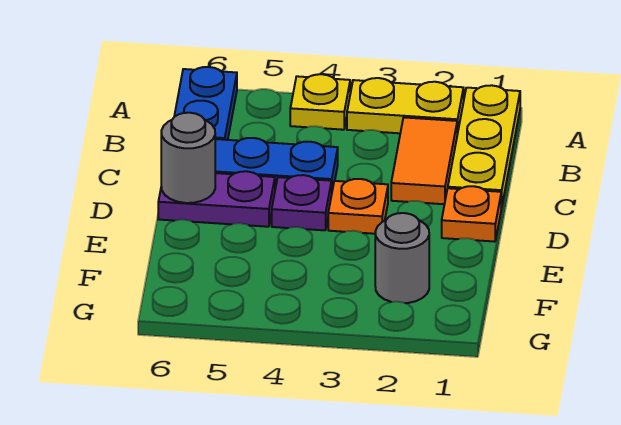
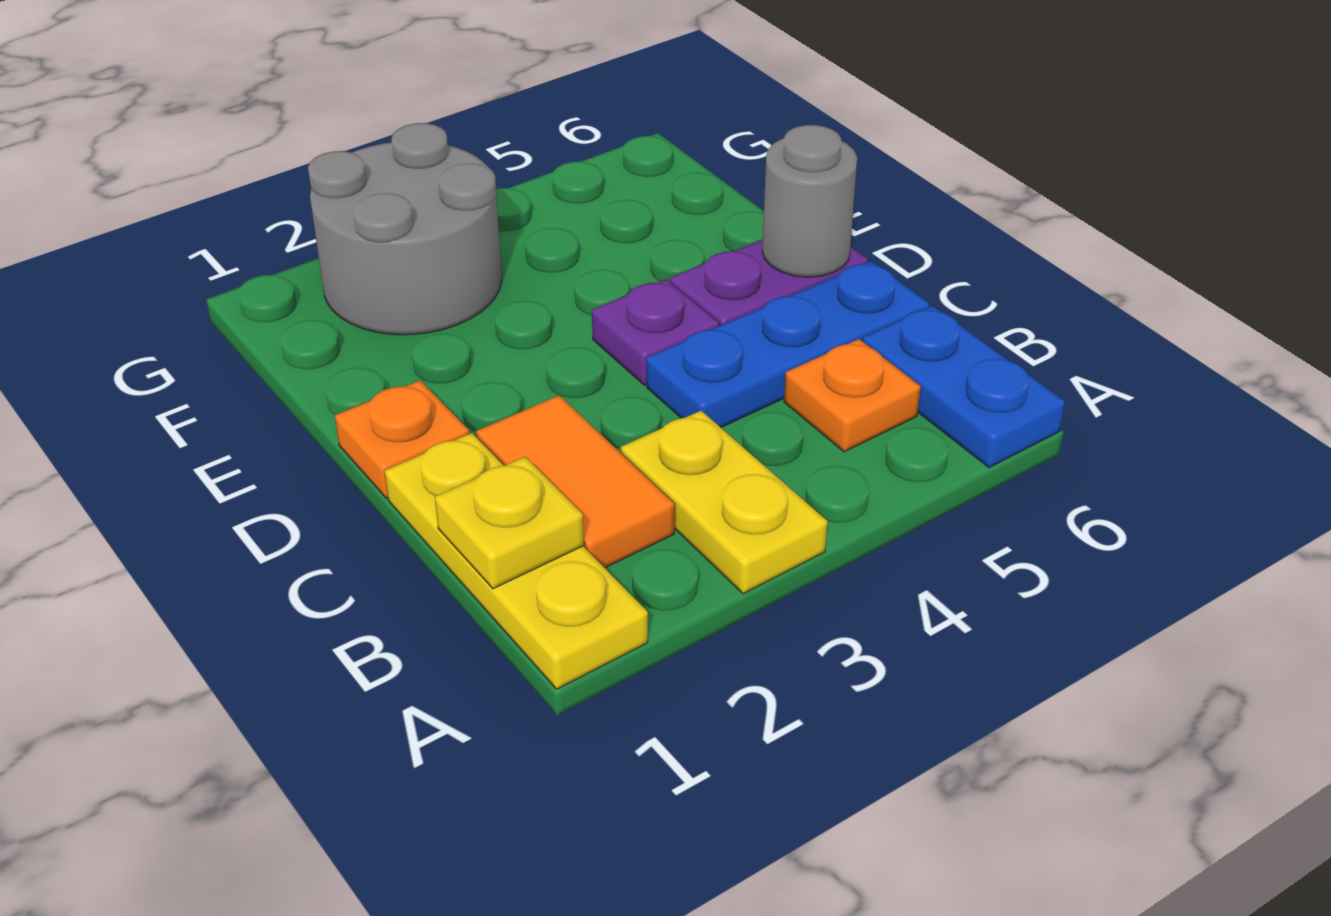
yellow 1x2 plate [347,78,464,134] -> yellow 1x2 plate turned to [621,411,828,594]
yellow 1x1 plate [290,74,350,130] -> yellow 1x1 plate moved to [435,457,584,589]
orange 1x1 plate [328,179,388,234] -> orange 1x1 plate moved to [784,339,921,452]
grey 1x1 round brick [375,213,429,303] -> grey 2x2 round brick [308,123,502,335]

